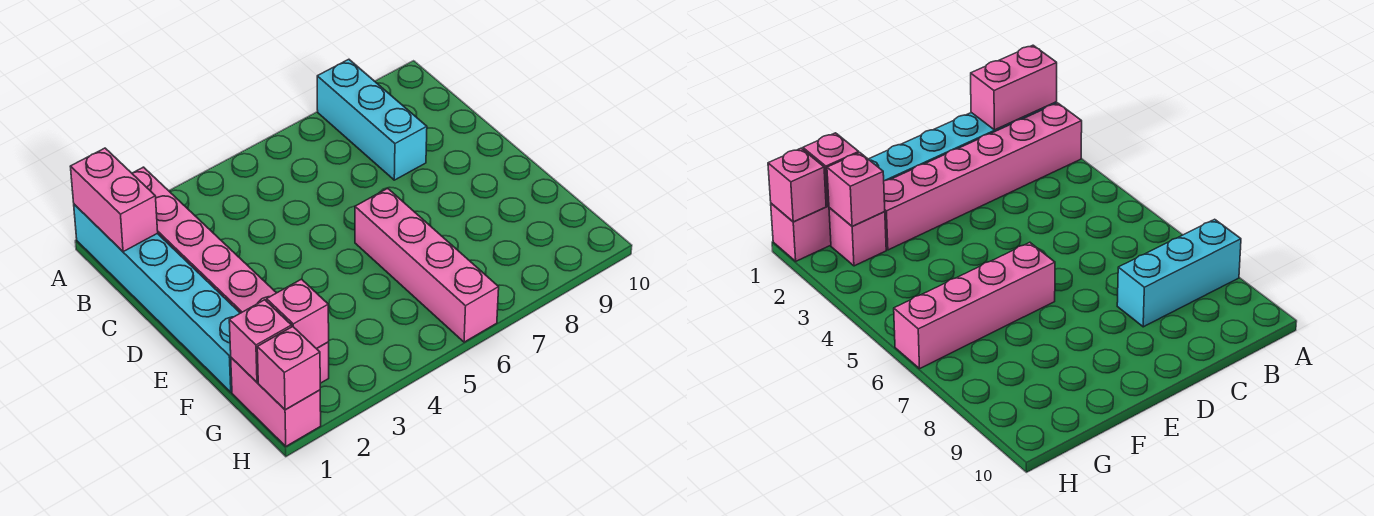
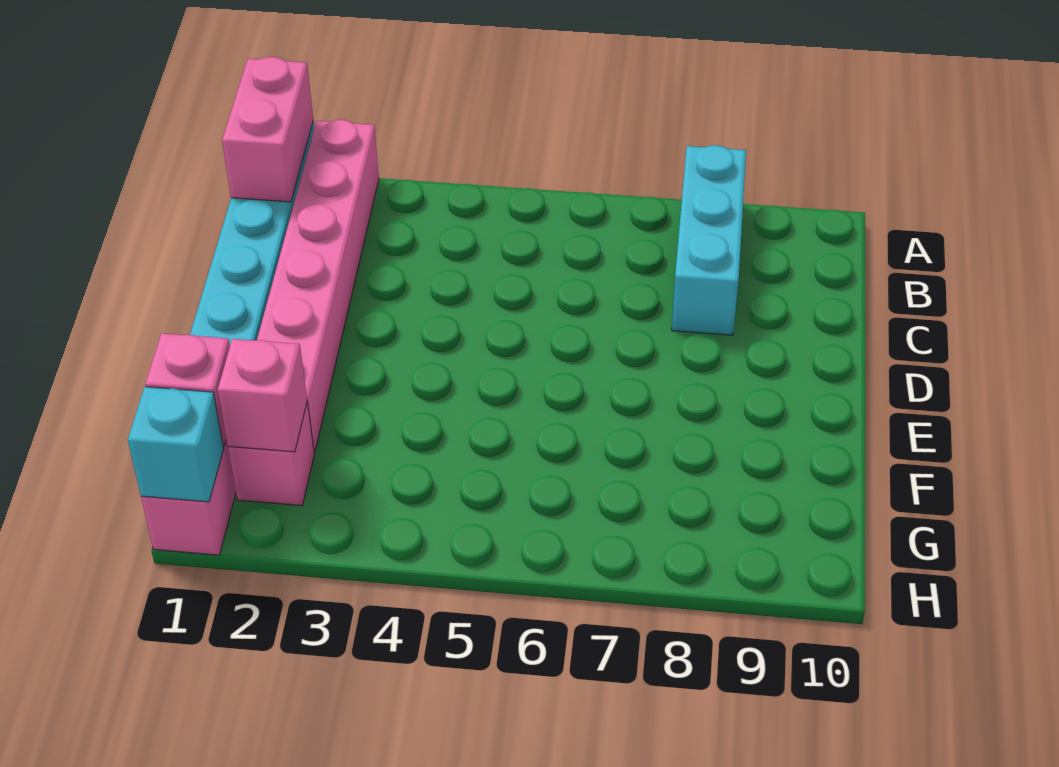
pink 1x4 brick [355,188,499,342] -> none
pink 1x1 brick [257,327,320,410] -> cyan 1x1 brick [128,387,224,502]

